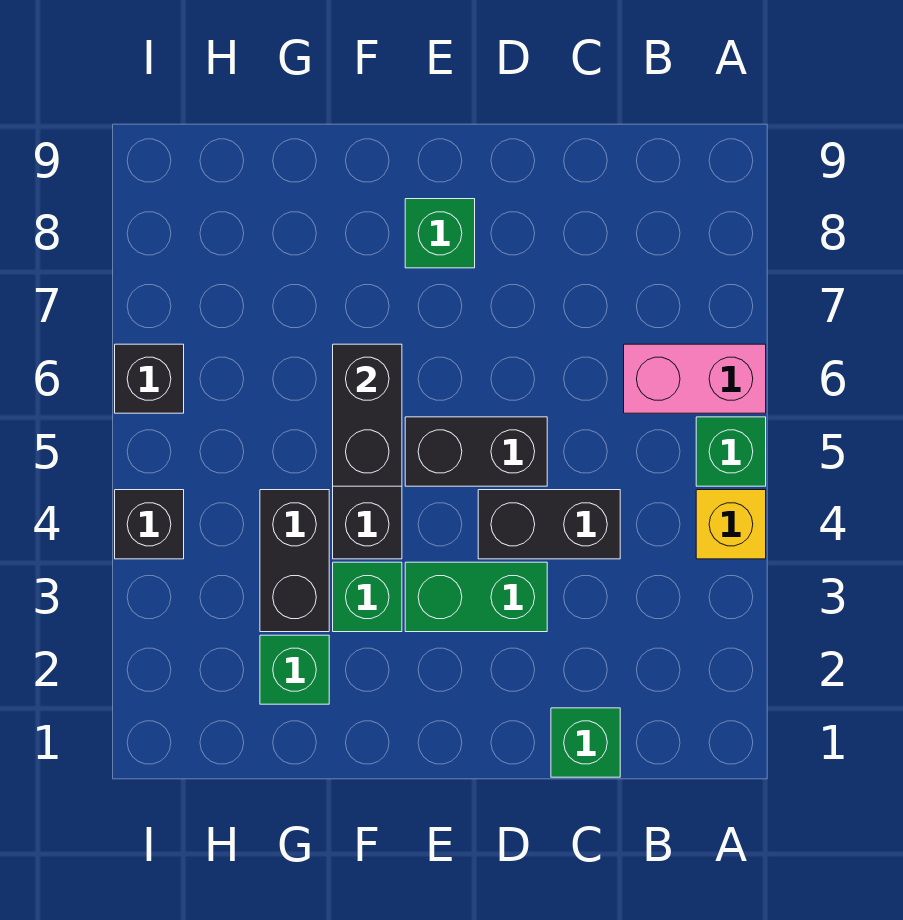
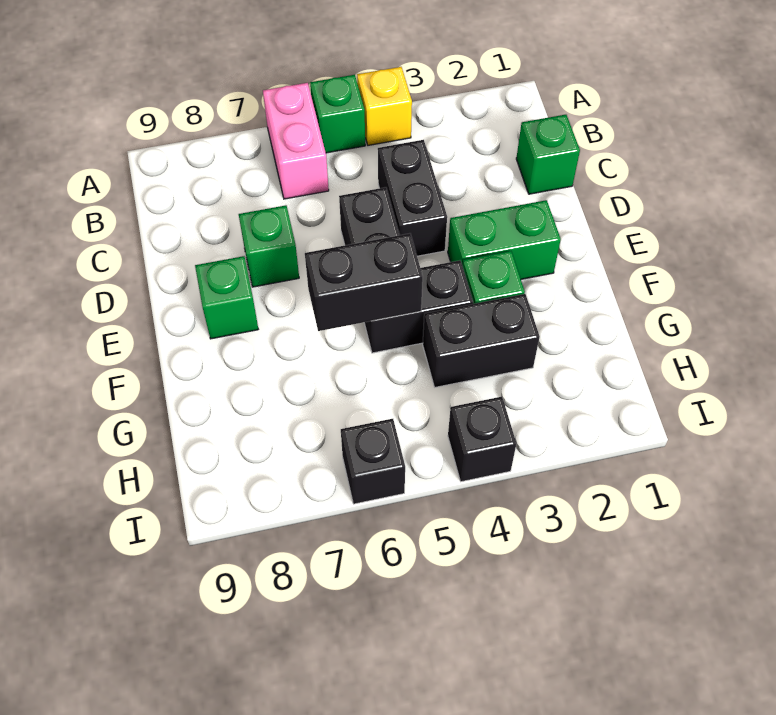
green 1x2 brick [405,562,547,632] -> green 1x2 brick turned to [448,200,561,279]
green 1x1 brick [260,635,329,704] -> green 1x1 brick moved to [239,205,299,287]

